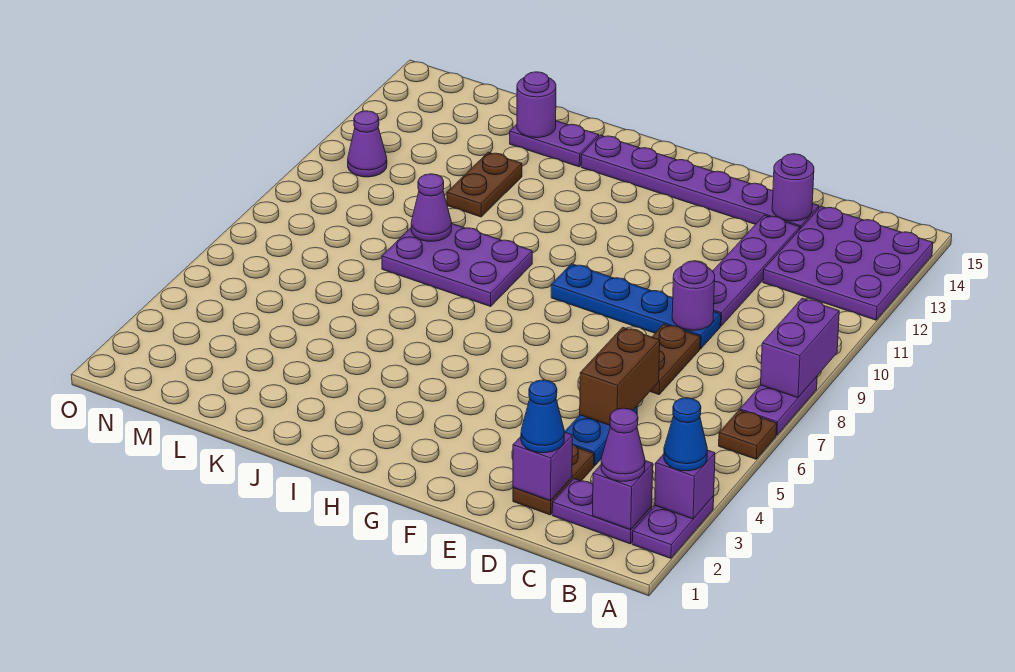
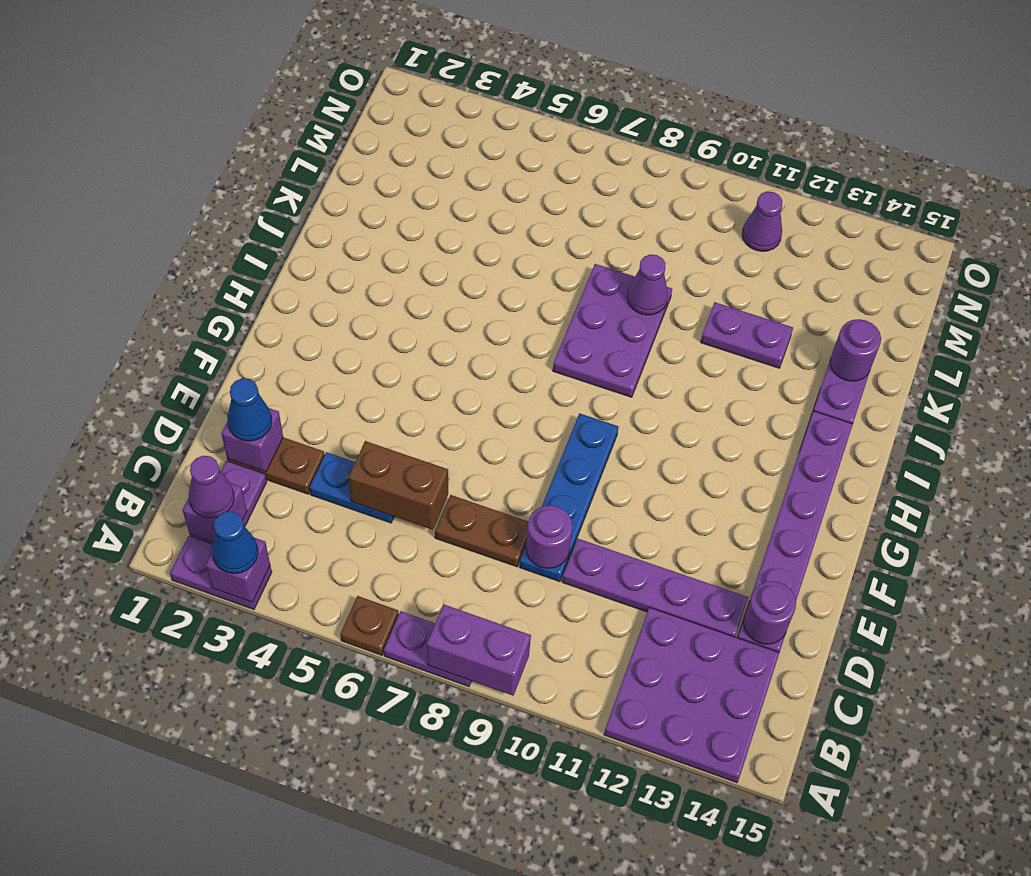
brown 1x2 plate [447,152,522,217] -> purple 1x2 plate [701,302,793,368]

